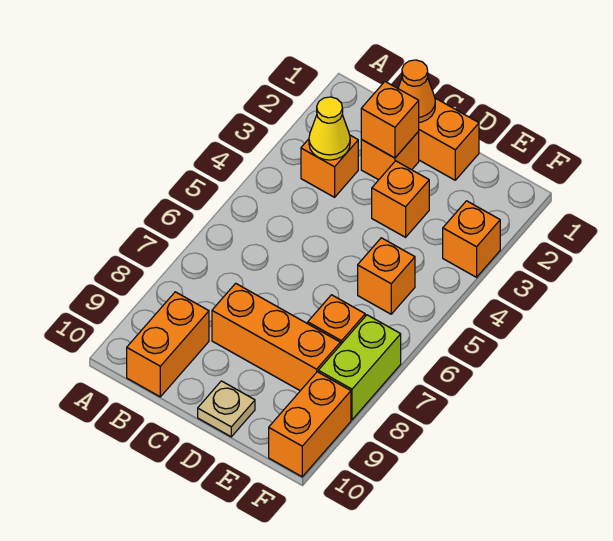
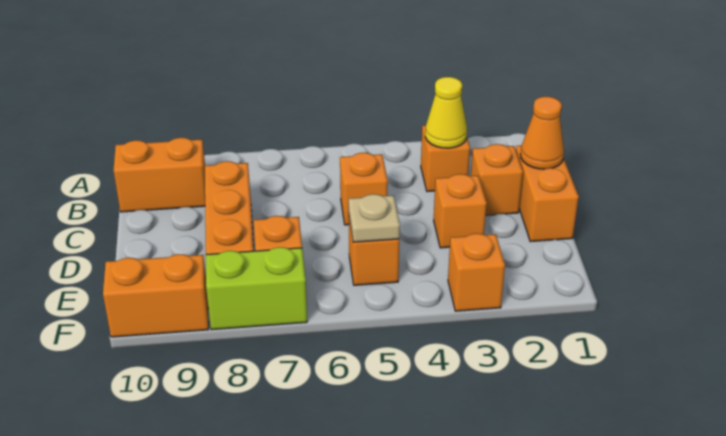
orange 1x1 brick [361,82,419,158] -> orange 1x1 brick moved to [340,153,388,225]
tan 1x1 plate [198,381,255,437] -> tan 1x1 plate moved to [349,194,400,242]

